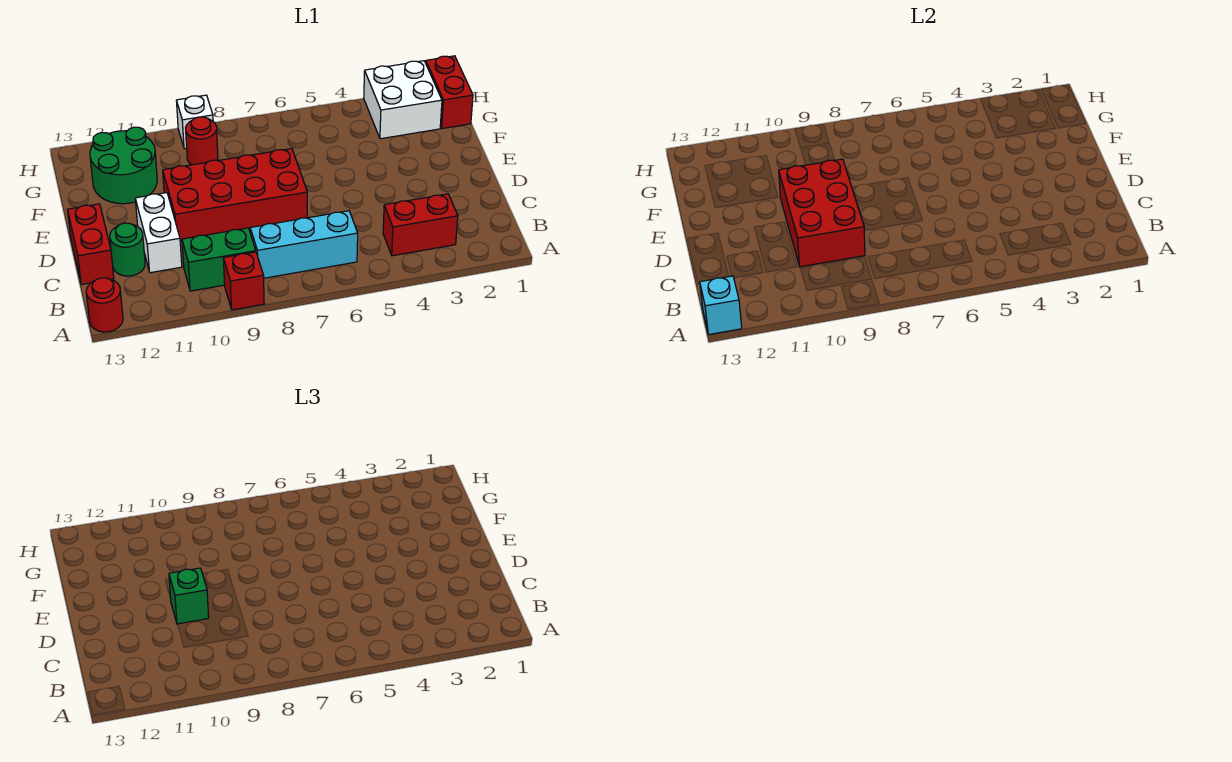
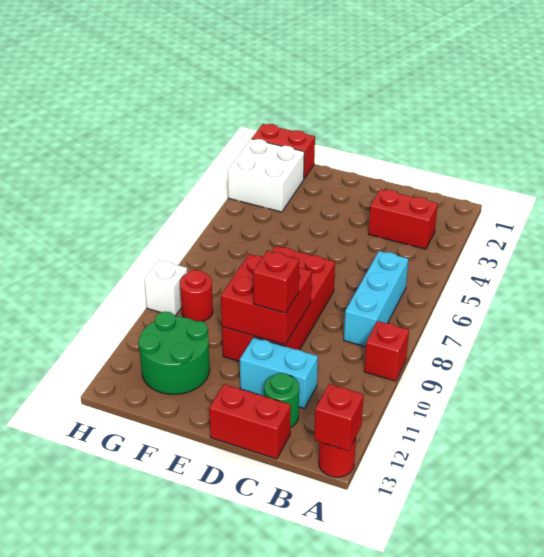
cyan 1x1 brick [700,276,742,335] -> red 1x1 brick [314,384,364,451]
red 1x2 brick [383,194,458,256] -> red 1x2 brick turned to [369,189,438,249]
green 1x2 brick [182,228,256,291] -> none
red 2x3 brick [779,159,865,267] -> red 2x2 brick [221,254,312,345]
white 1x2 brick [135,193,182,273] -> cyan 1x2 brick [240,337,318,408]
green 1x1 brick [169,568,209,624] -> red 1x1 brick [253,251,299,313]

